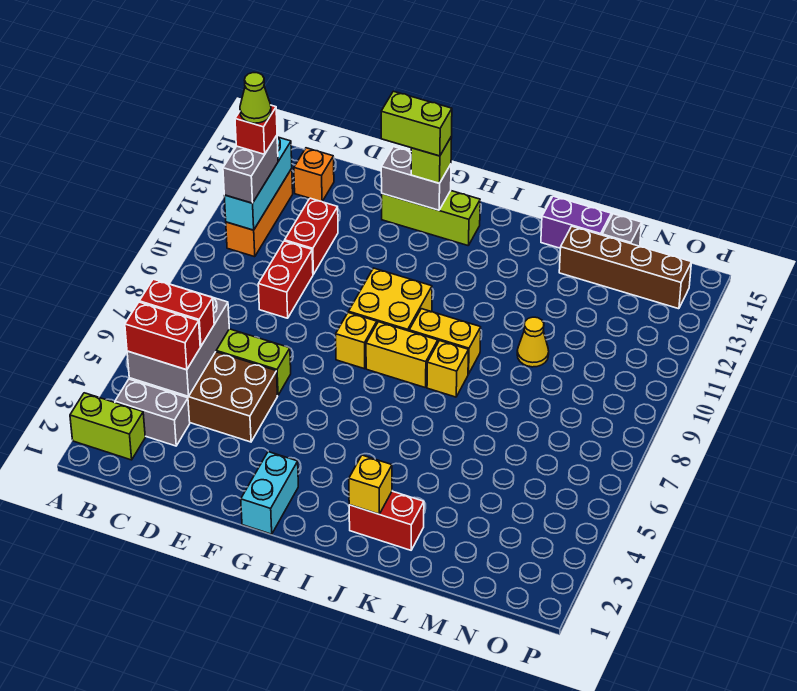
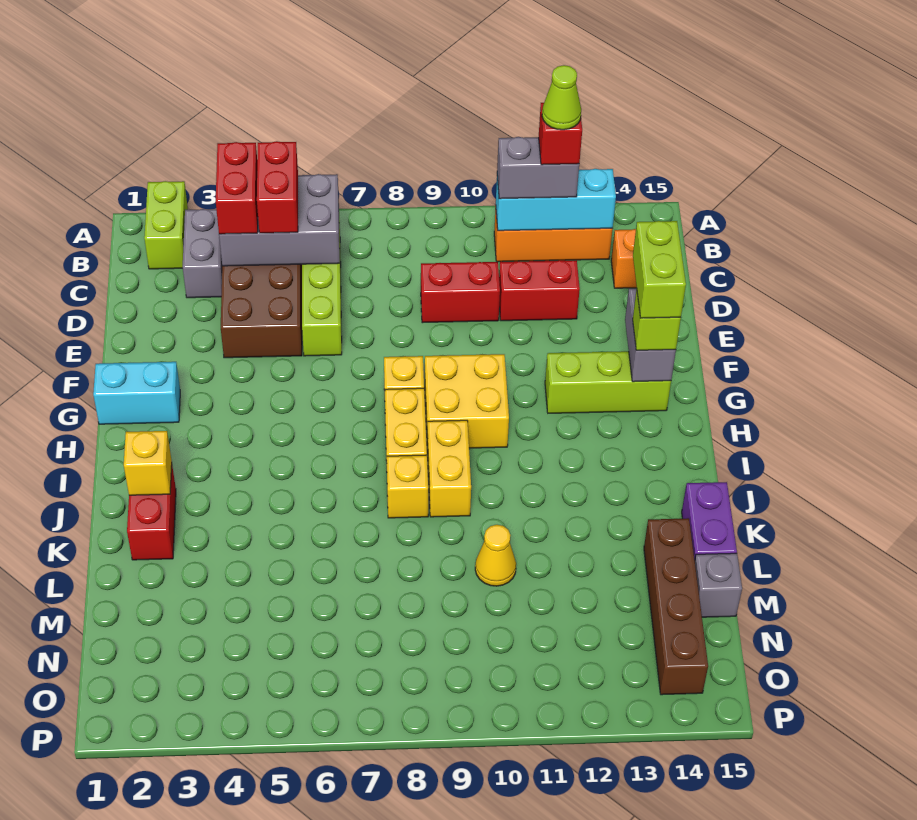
lime 1x3 brick [382,191,480,246] -> lime 1x3 brick turned to [545,351,671,413]

